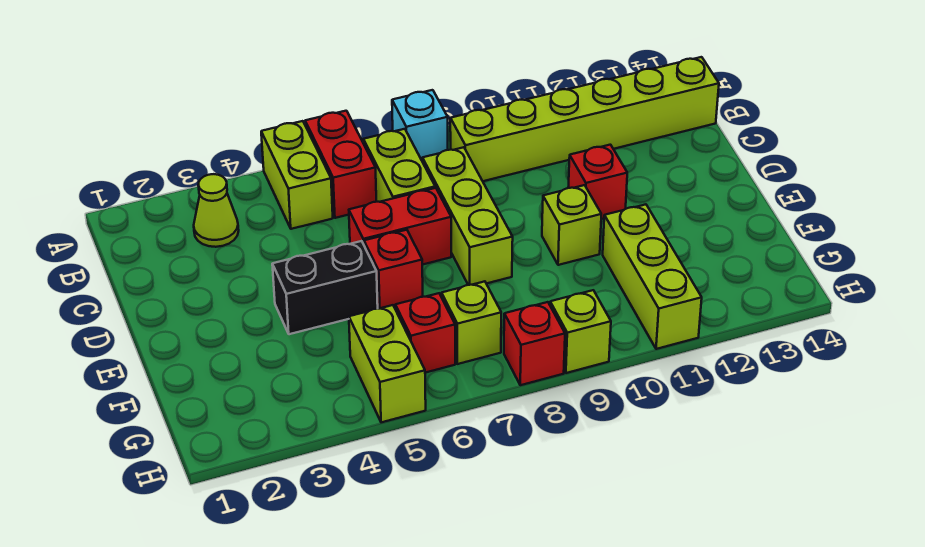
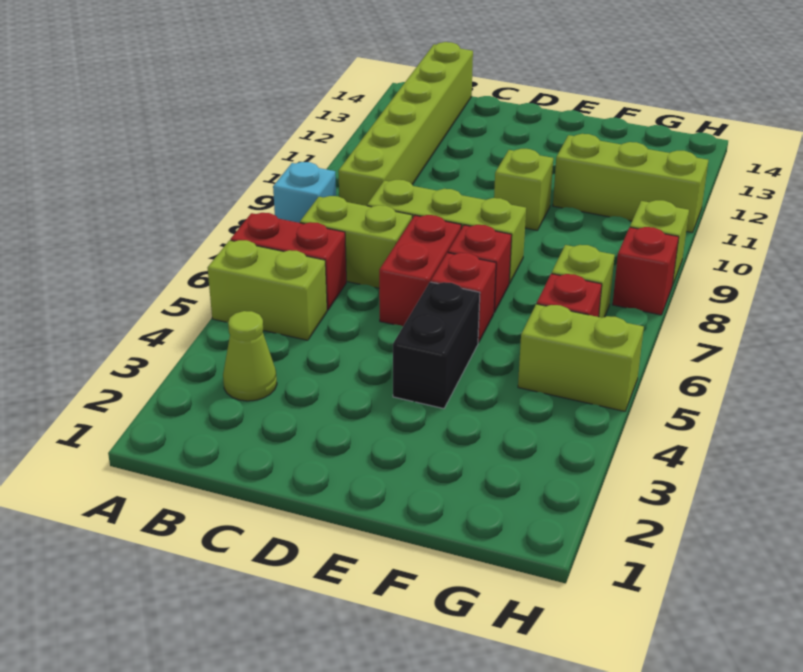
red 1x1 brick [568,145,627,219] -> red 1x1 brick moved to [448,225,512,312]

